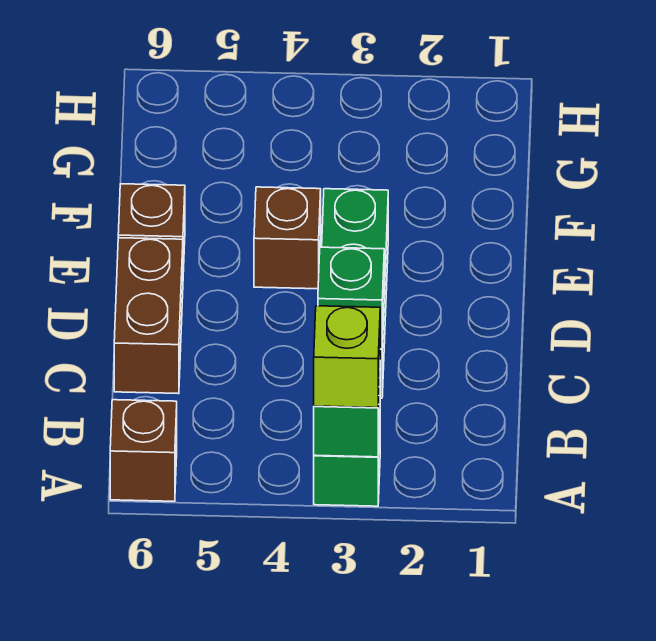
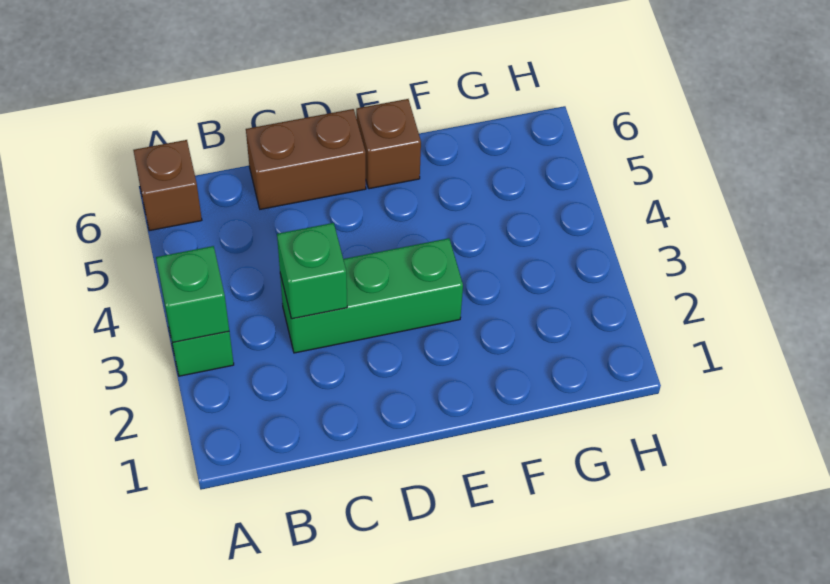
lime 1x1 brick [314,306,380,408] -> none
brown 1x1 brick [254,187,321,289] -> none

